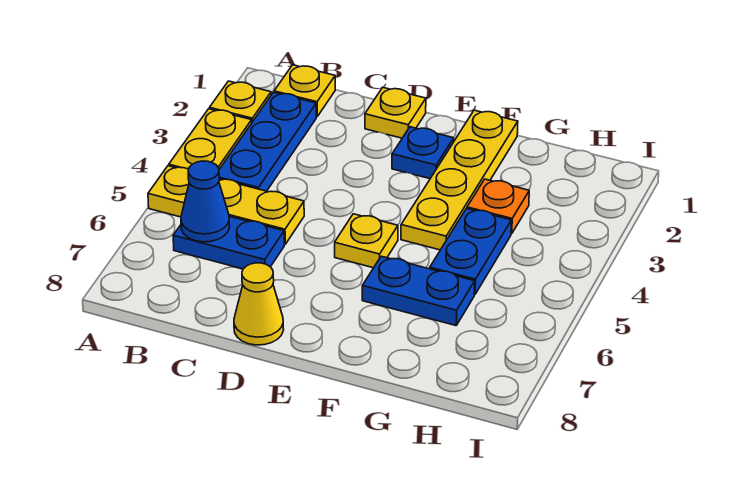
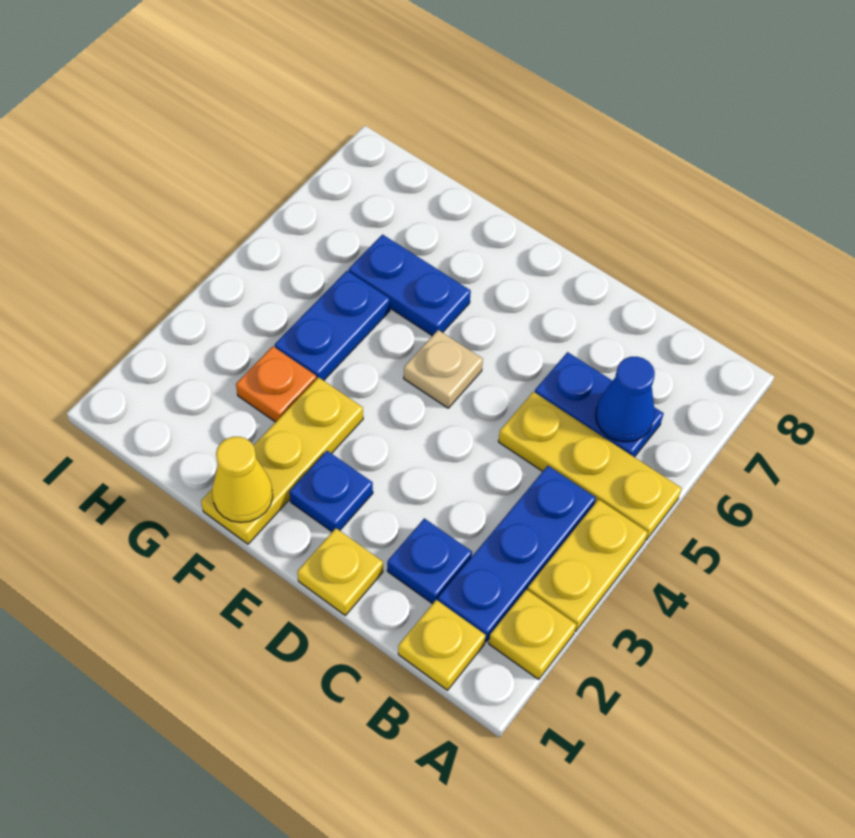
none -> blue 1x1 plate [387,518,472,604]
yellow 1x1 cone [234,263,284,345] -> yellow 1x1 cone moved to [212,437,273,523]
yellow 1x1 plate [335,214,398,268] -> tan 1x1 plate [404,330,483,408]
yellow 1x4 plate [401,110,518,250] -> yellow 1x3 plate [201,377,363,544]

